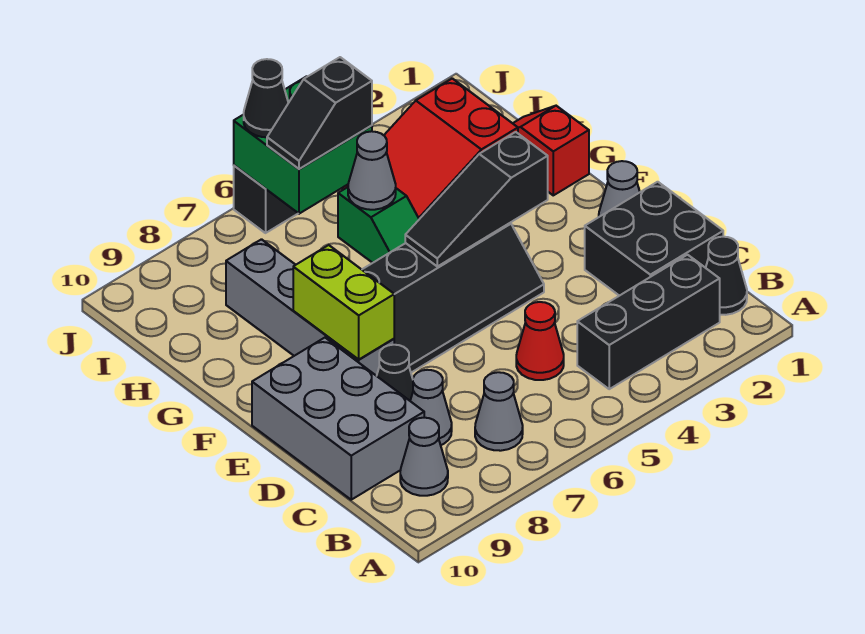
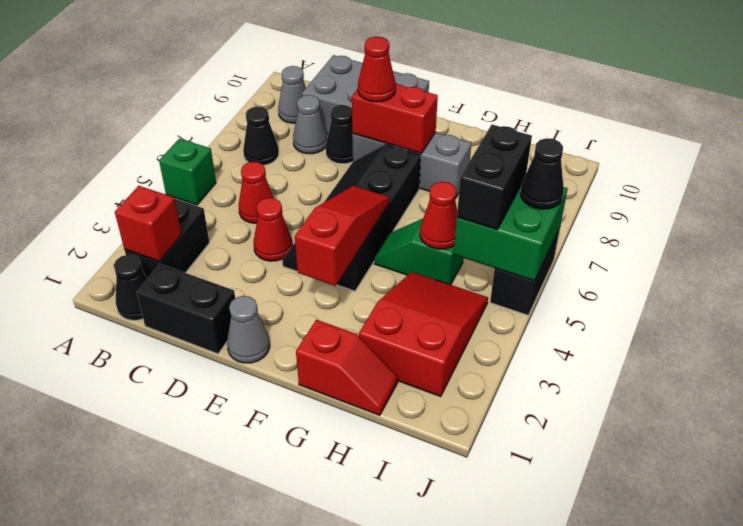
none -> green 1x1 brick [159,139,216,205]
black 1x3 brick [577,255,720,389] -> black 1x2 brick [124,199,209,278]
none -> red 1x1 brick [115,186,181,261]
grey 1x1 cone [475,372,523,451] -> black 1x1 cone [243,106,279,165]
black 2x2 brick [585,182,723,296] -> black 1x2 brick [136,264,235,354]
none -> red 1x1 cone [254,198,292,261]
grey 1x4 brick [226,239,394,376] -> grey 1x3 brick [352,132,471,197]
lime 1x2 brick [293,245,394,360] -> red 1x2 brick [352,84,438,153]
none -> red 1x1 cone [358,37,396,102]
black 1x3 slope [405,132,548,266] -> red 1x3 slope [295,186,389,286]
grey 1x1 cone [348,131,396,210] -> red 1x1 cone [420,182,457,249]
black 1x2 slope [267,57,372,169] -> black 1x2 brick [457,125,532,230]

